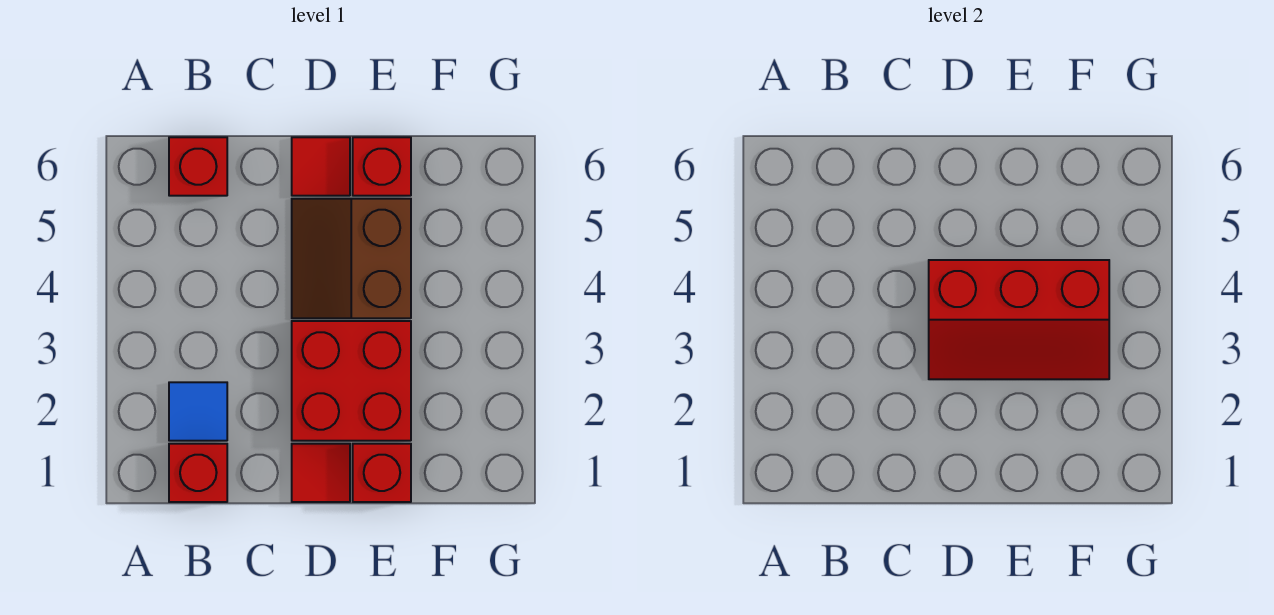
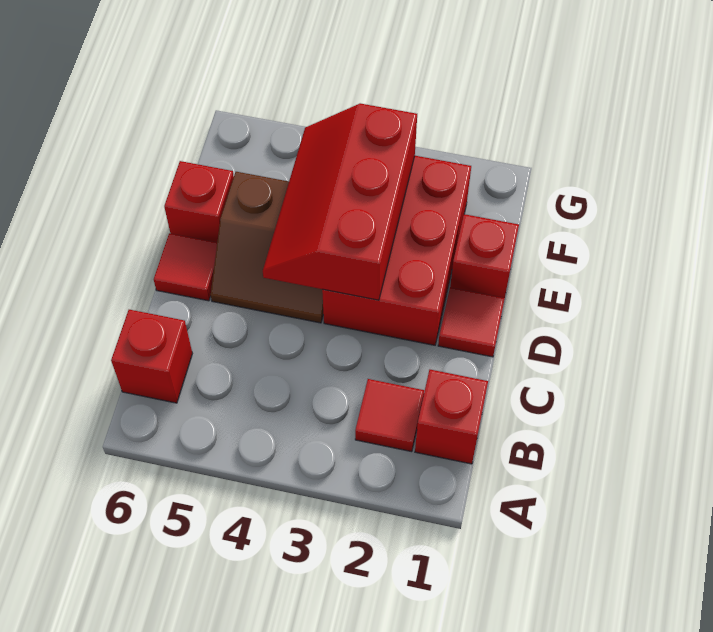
blue 1x1 tile [169,382,227,441] -> red 1x1 tile [355,379,424,452]
red 2x2 brick [292,321,411,441] -> red 2x3 brick [322,156,471,345]
red 2x3 slope [929,260,1109,379] -> red 2x3 slope turned to [263,103,417,300]

